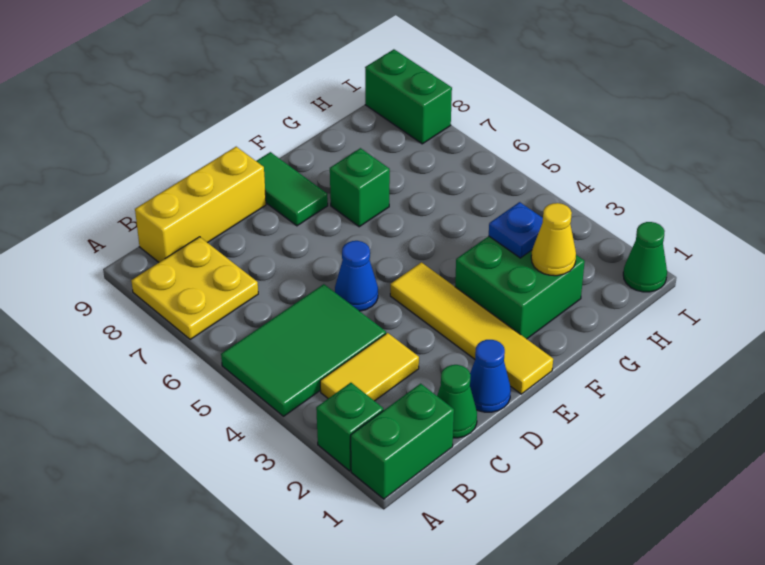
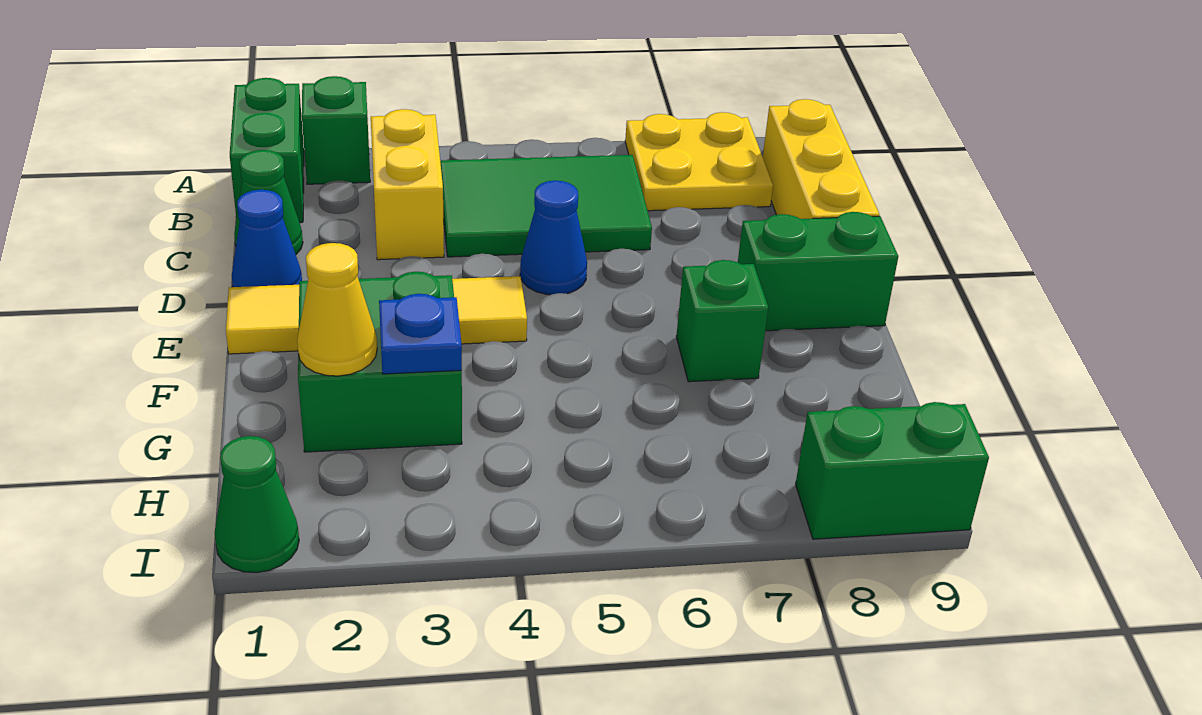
green 2x3 tile [221,284,386,416] -> green 2x3 tile turned to [440,155,652,257]
yellow 1x2 tile [320,333,419,401] -> yellow 1x2 brick [371,109,444,260]
green 1x2 tile [257,152,328,226] -> green 1x2 brick [738,212,898,331]

